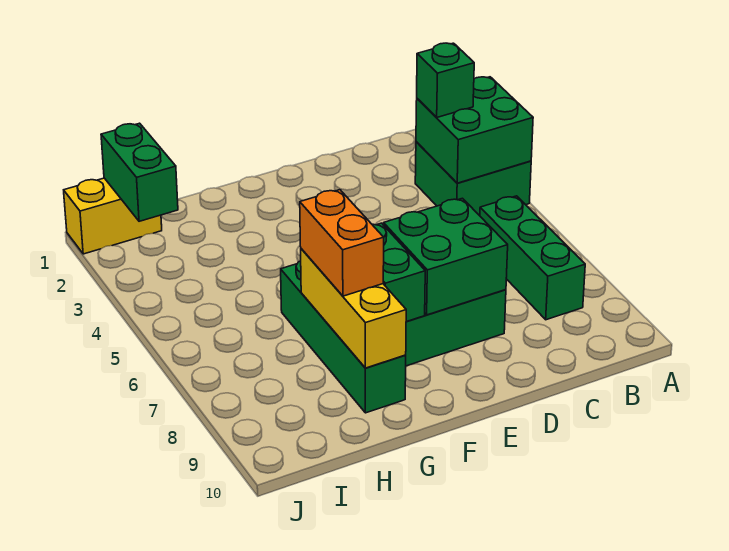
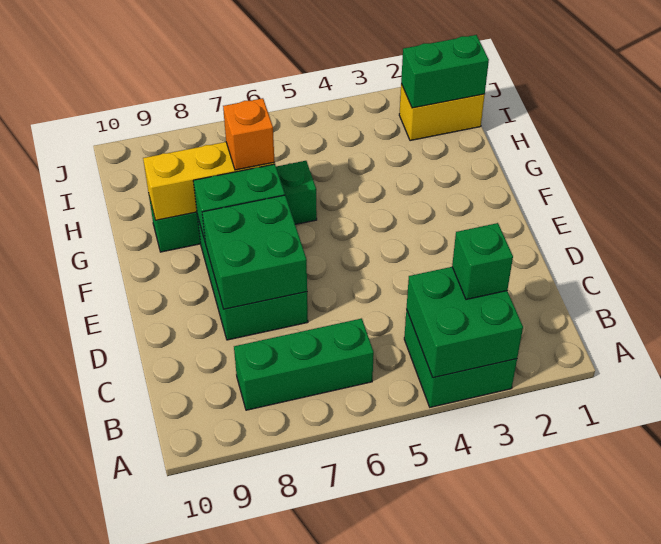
orange 1x2 brick [300,190,384,296] -> orange 1x1 brick [223,98,275,170]
yellow 1x2 brick [64,178,162,254] -> yellow 1x2 brick turned to [399,84,485,141]

